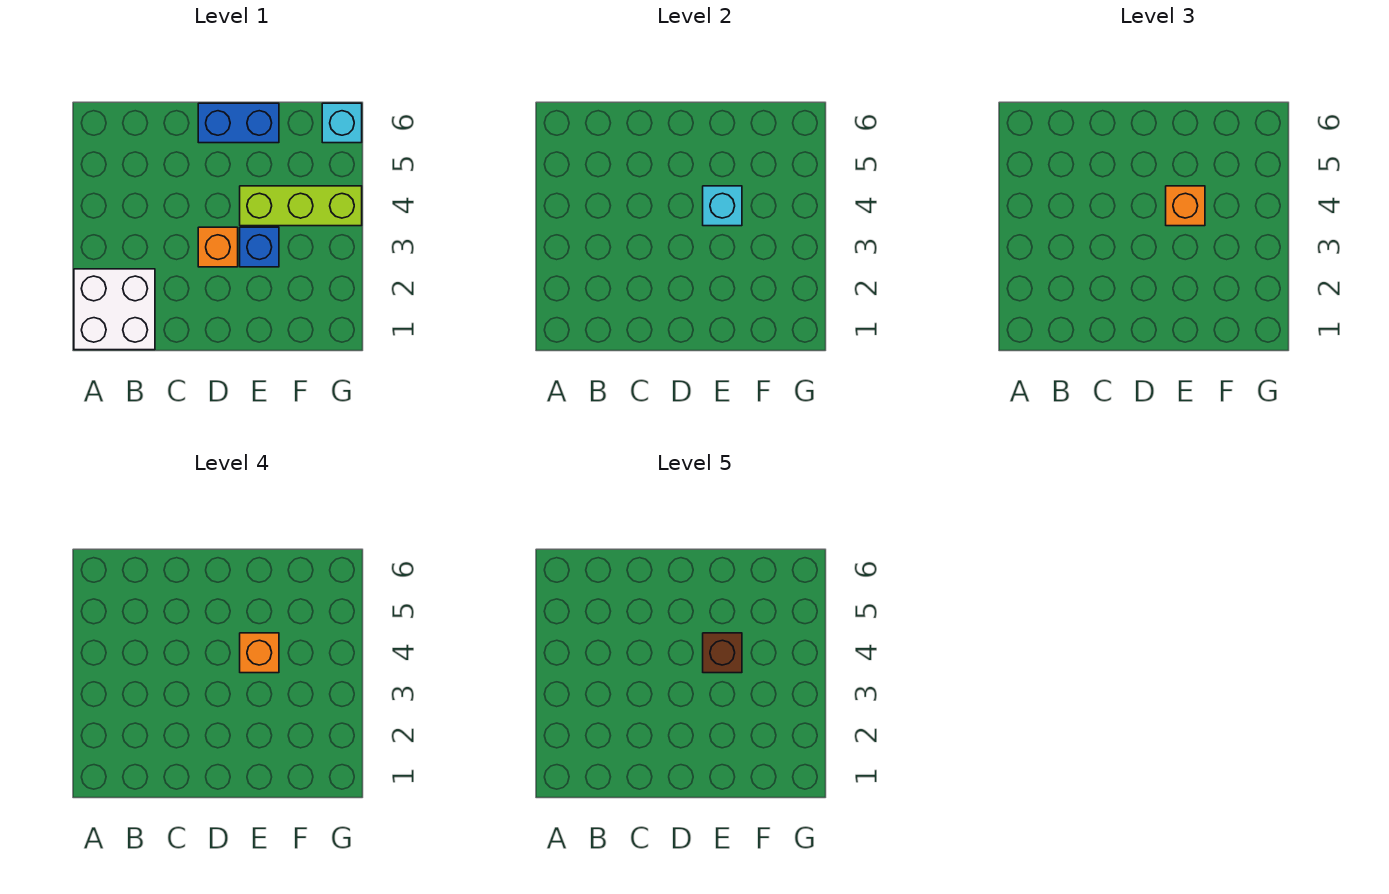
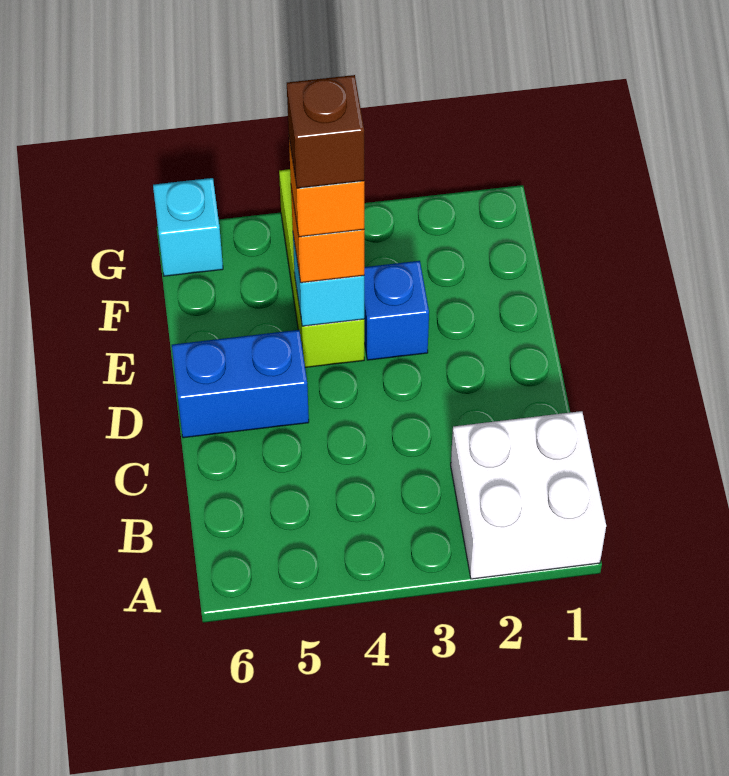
orange 1x1 brick [198,227,238,267] -> none
blue 1x2 brick [198,103,279,143] -> blue 1x2 brick turned to [172,330,309,438]

